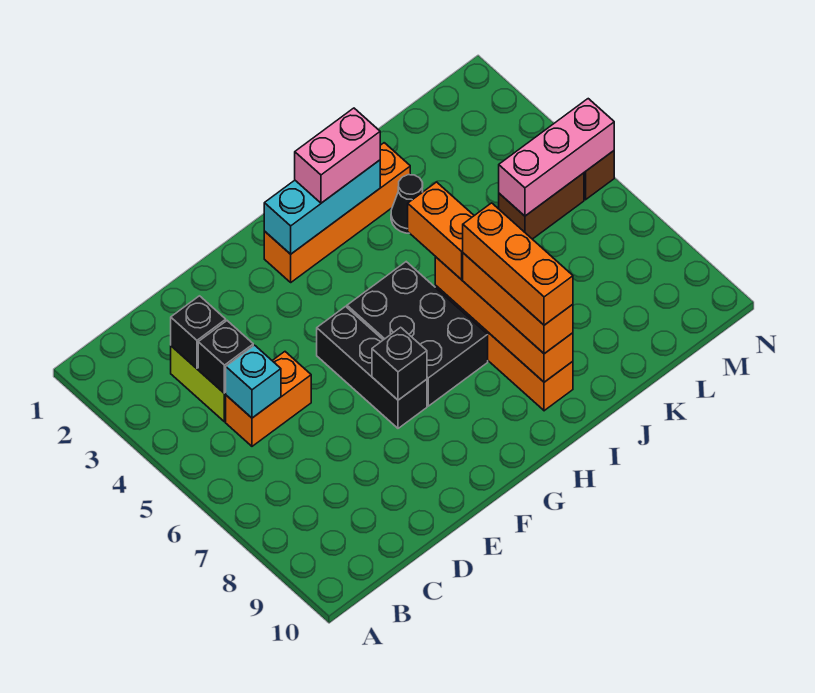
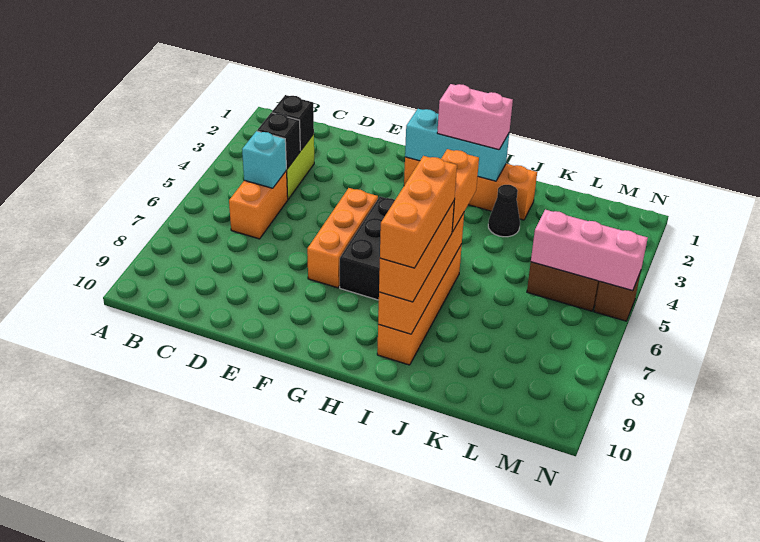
orange 1x2 brick [226,352,311,446] -> orange 1x2 brick turned to [229,171,288,239]
black 1x3 brick [317,306,427,428] -> orange 1x3 brick [307,188,378,288]
black 1x1 brick [372,327,427,400] -> none

